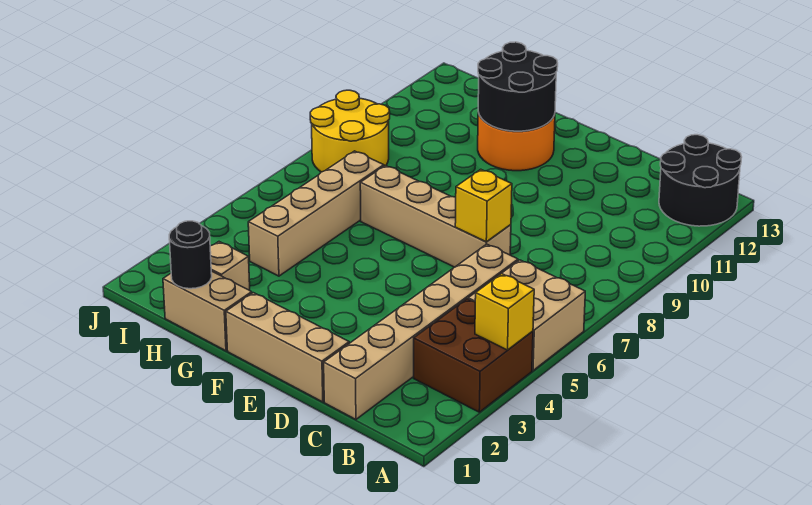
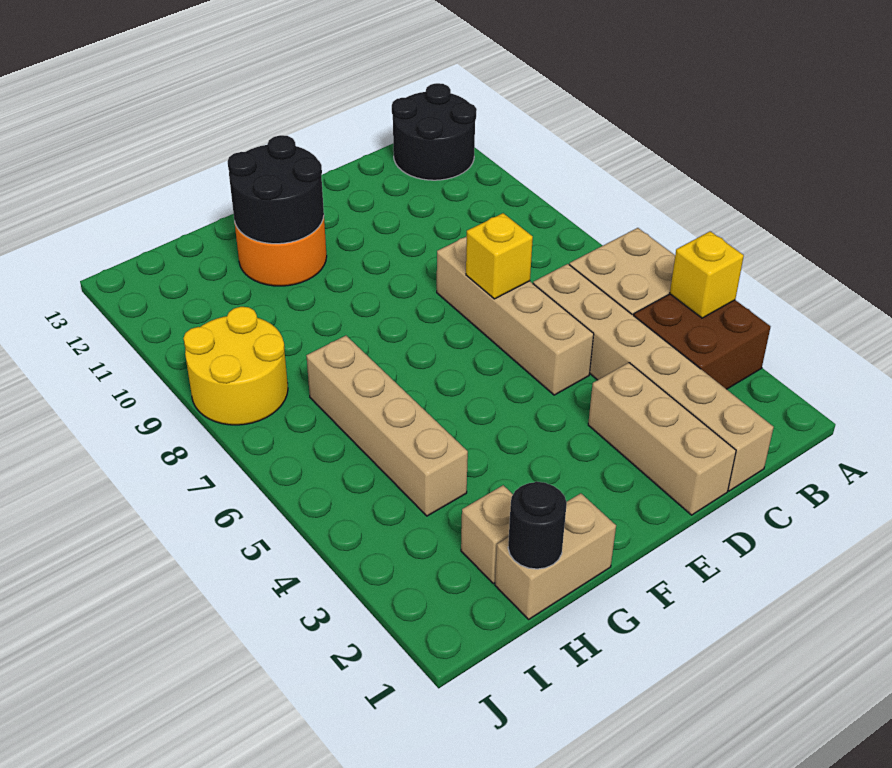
tan 1x3 brick [226,293,349,402] -> tan 1x3 brick turned to [588,363,736,515]
tan 1x4 brick [360,166,511,267] -> tan 1x4 brick turned to [437,236,594,395]

